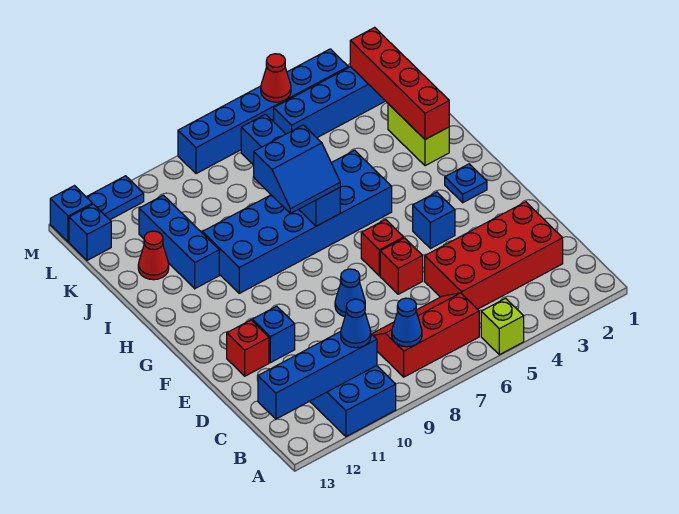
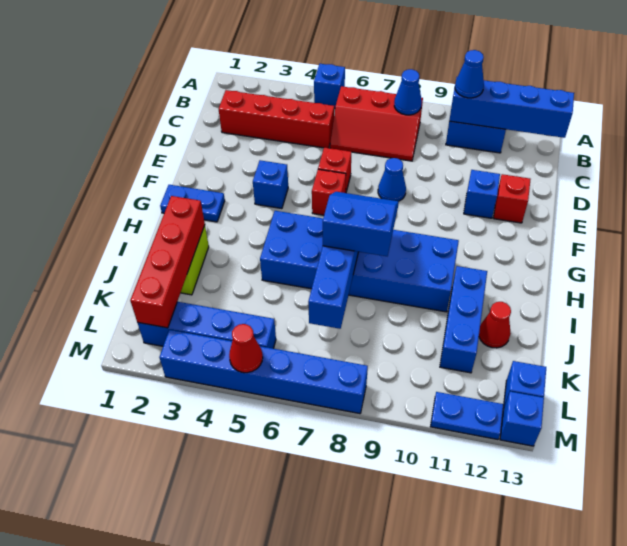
lime 1x1 brick [481,298,524,355] -> blue 1x1 brick [314,64,345,108]
red 2x4 brick [425,202,563,309] -> red 1x4 brick [219,90,334,148]
blue 1x1 plate [445,164,487,203] -> blue 1x2 plate [160,185,225,222]

